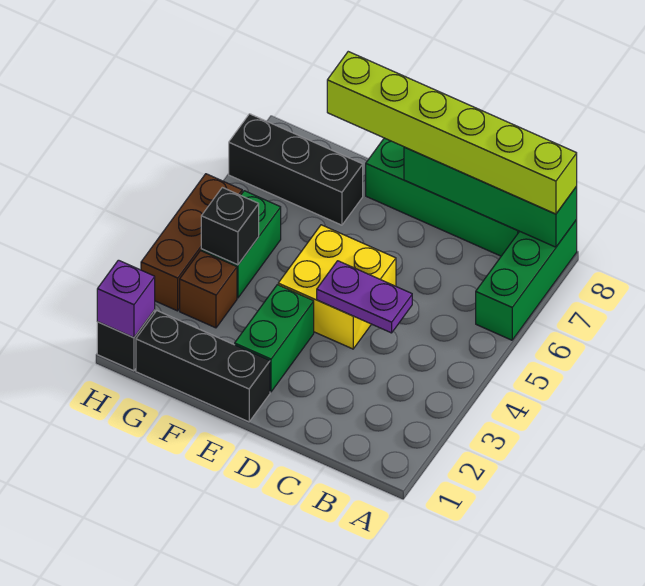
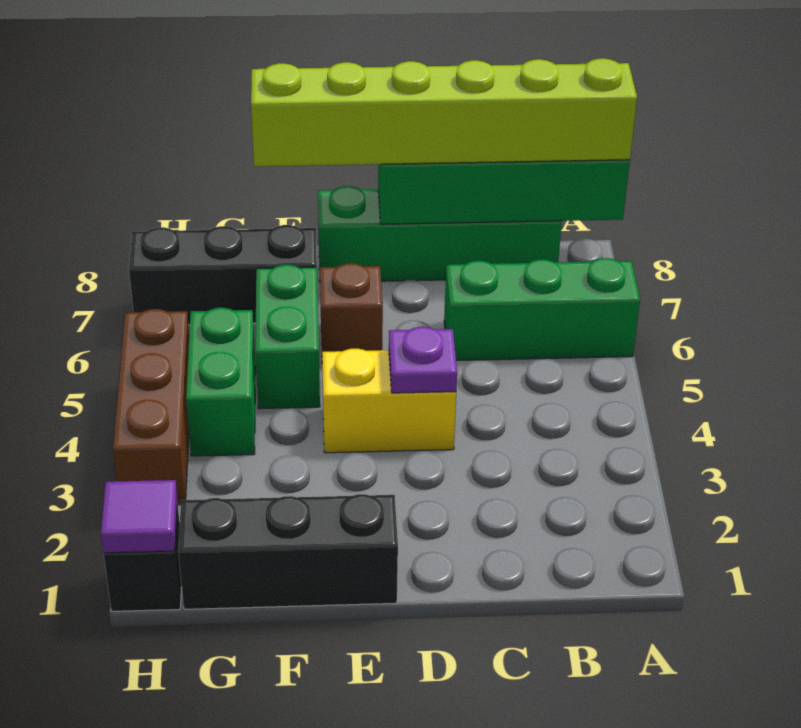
green 1x3 brick [476,220,577,340] -> green 1x3 brick turned to [444,258,640,360]
purple 1x2 plate [317,261,412,333] -> purple 1x1 plate [389,327,457,393]
yellow 2x2 brick [278,225,396,349] -> yellow 1x2 brick [322,349,456,453]
green 1x2 brick [235,285,314,392] -> green 1x2 brick moved to [255,265,320,409]
brown 1x1 brick [180,251,237,328] -> brown 1x1 brick moved to [320,263,383,352]
black 1x1 brick [201,187,259,265] -> none
purple 1x1 brick [97,260,155,338] -> purple 1x1 tile [101,480,177,553]

